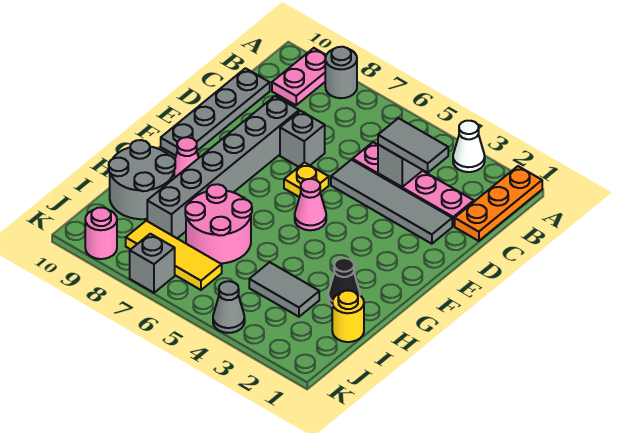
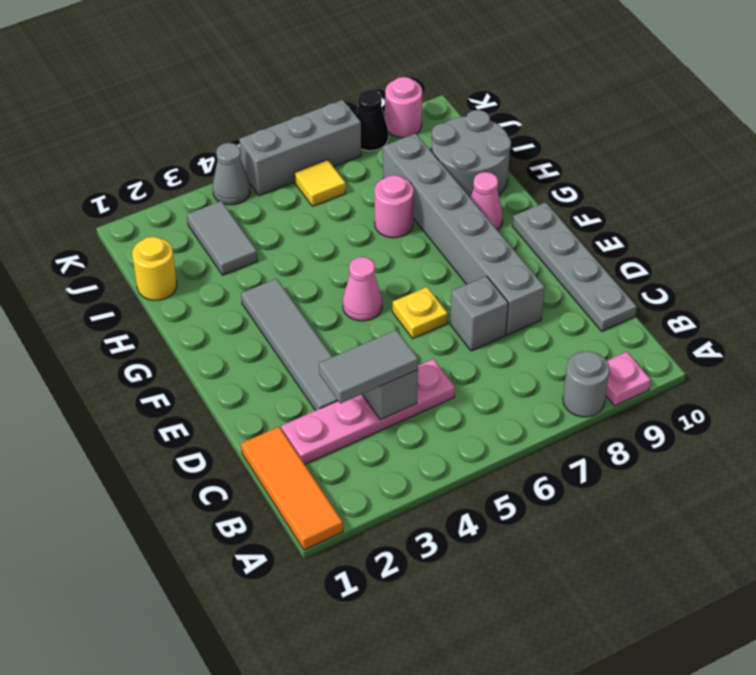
orange 1x3 plate [455,166,542,241] -> orange 1x3 tile [241,427,343,550]
white 1x1 cone [453,121,485,172] -> none
pink 1x2 plate [272,48,326,105] -> pink 1x1 plate [606,352,651,406]
grey 1x4 tile [331,160,452,244] -> grey 1x4 tile turned to [241,279,338,411]
black 1x1 cone [328,258,360,305] -> black 1x1 cone moved to [356,90,388,151]
pink 2x2 round brick [185,184,252,263] -> pink 1x1 round brick [375,175,414,238]
grey 1x2 tile [249,262,319,317] -> grey 1x2 tile turned to [187,201,258,275]
yellow 1x3 tile [126,221,222,290] -> yellow 1x1 tile [294,160,346,206]
grey 1x1 brick [130,234,175,293] -> grey 1x3 brick [239,100,361,196]

